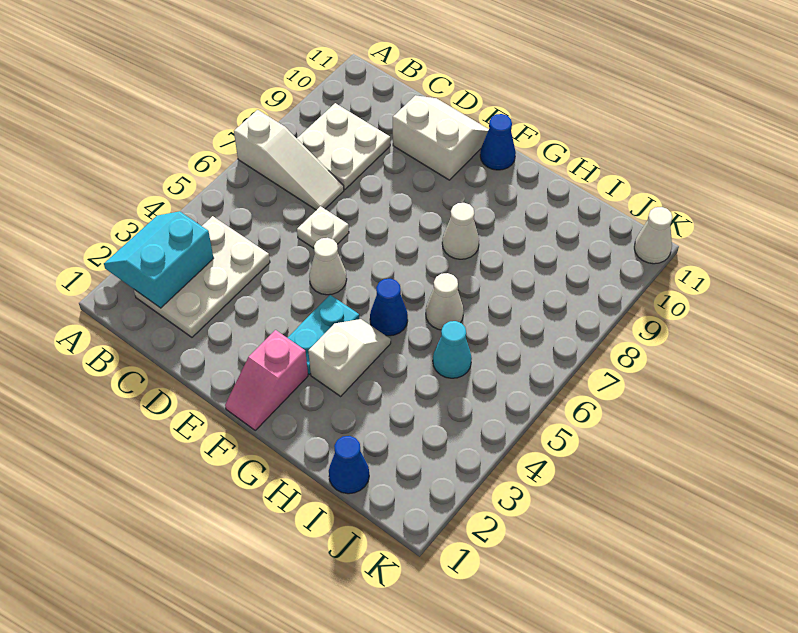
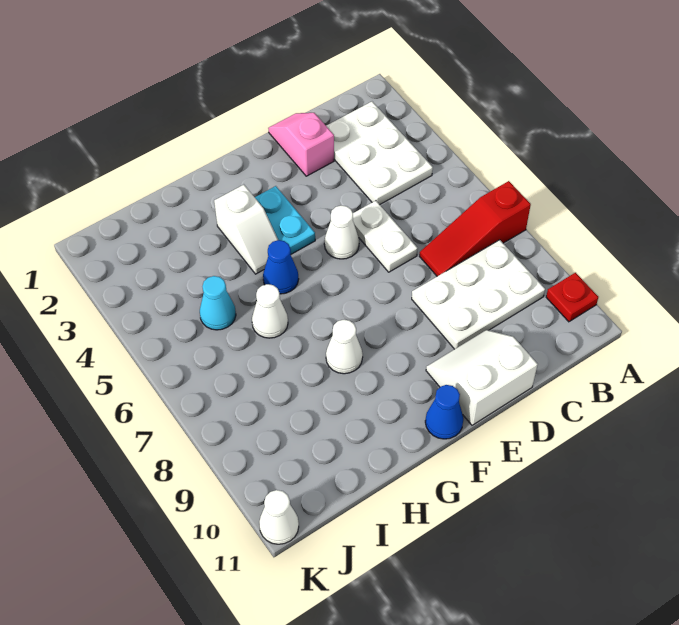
cyan 2x2 slope [104,211,214,308] -> none
white 1x3 slope [234,110,344,210] -> red 1x3 slope [419,181,531,276]
none -> red 1x1 plate [546,273,598,322]
white 2x2 plate [297,103,390,190] -> white 2x3 plate [412,240,545,349]
white 1x1 plate [297,206,349,248] -> white 1x2 plate [353,201,418,272]
white 2x2 slope [393,95,489,180] -> white 2x2 slope turned to [426,330,538,425]
pink 1x2 slope [225,330,308,430] -> pink 1x2 slope moved to [268,113,334,176]
blue 1x1 cone [329,436,369,494] -> none

